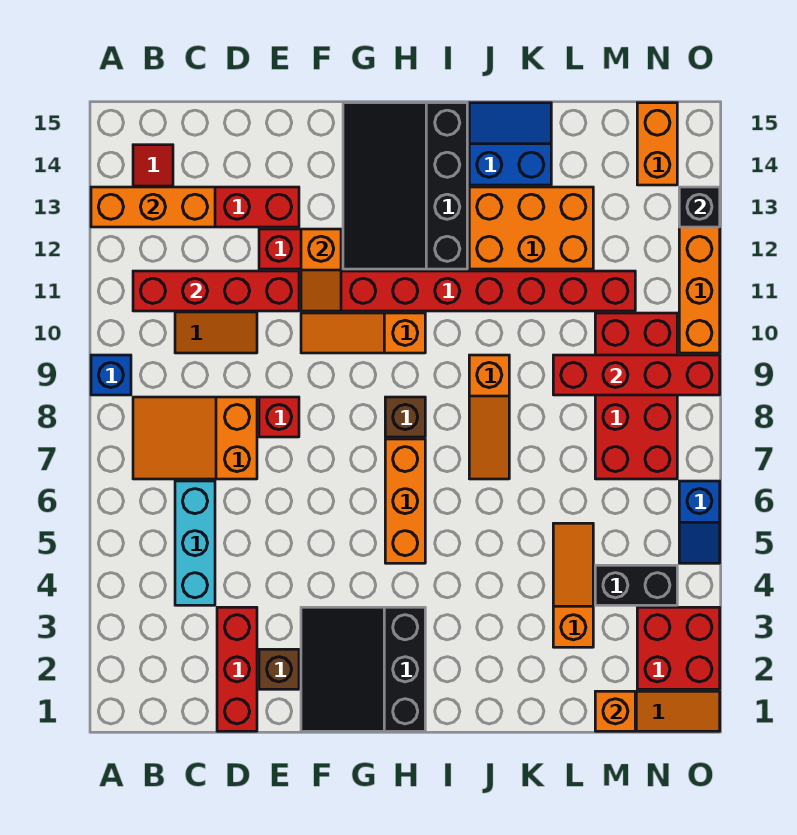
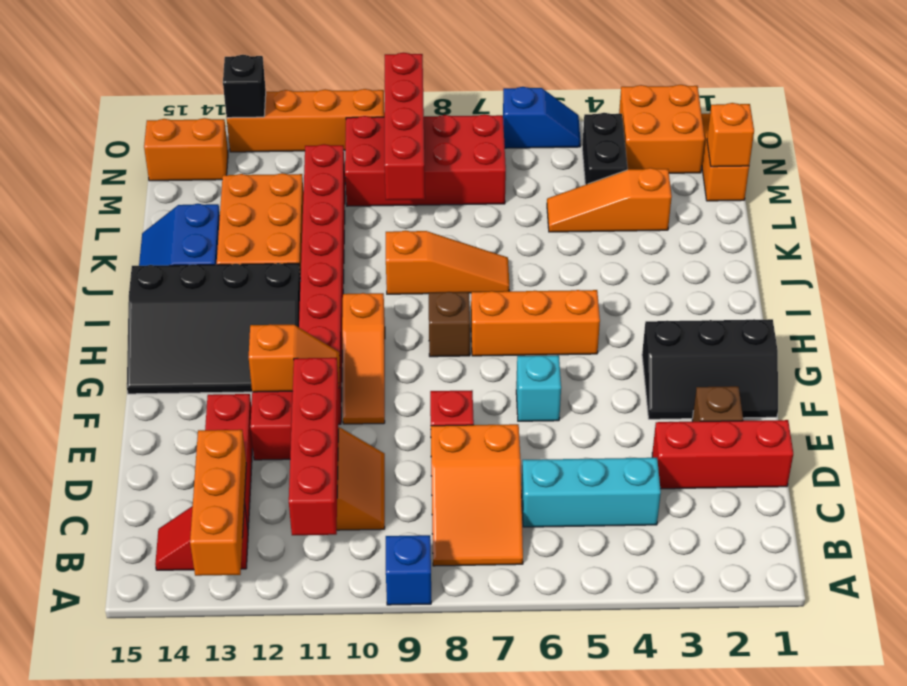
black 3x3 slope [301,607,425,731] -> black 2x3 slope [642,319,778,419]
none -> cyan 1x1 brick [516,355,561,421]
red 2x2 brick [637,607,720,689] -> orange 2x2 brick [619,85,705,173]

